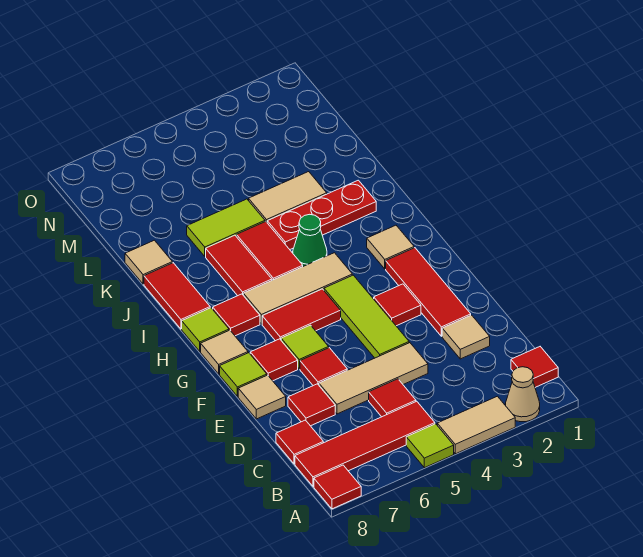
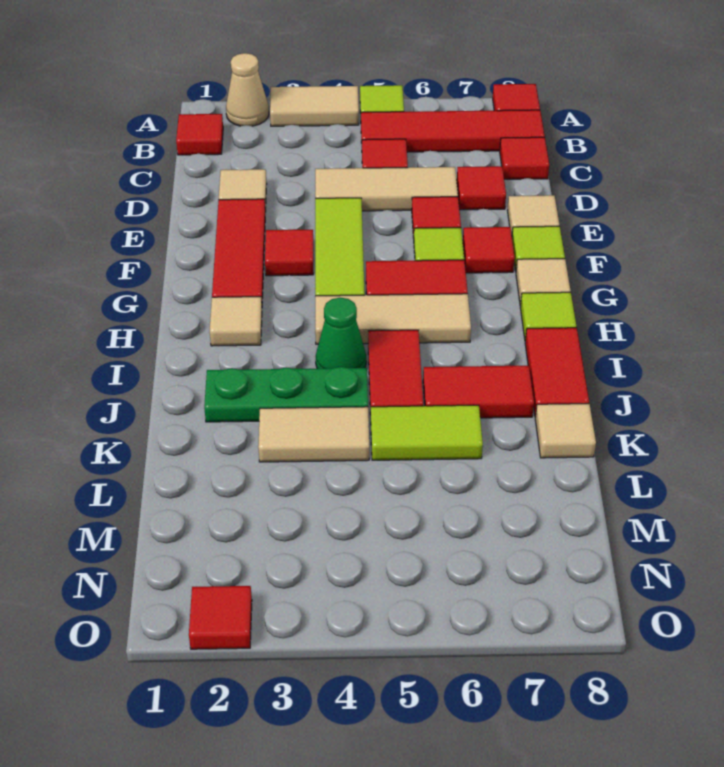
red 1x1 tile [213,294,260,336] -> red 1x1 tile moved to [189,586,252,649]
red 1x2 tile [206,235,272,296] -> red 1x2 tile turned to [423,366,534,418]
red 1x3 plate [267,180,376,249] -> green 1x3 plate [204,367,368,422]

